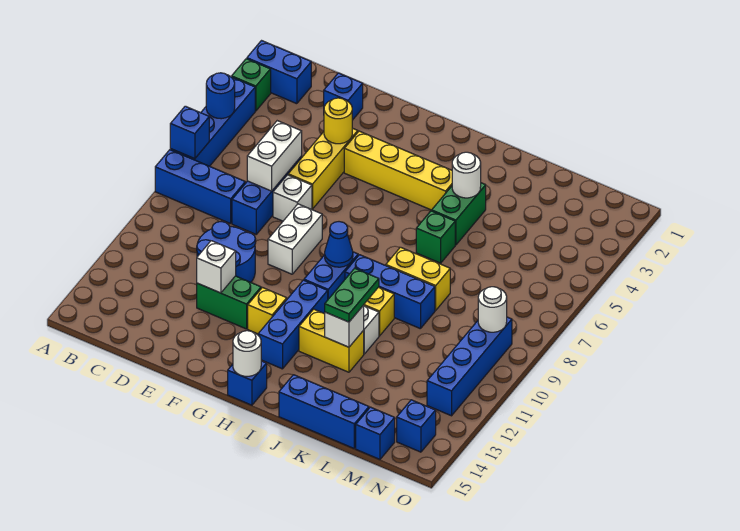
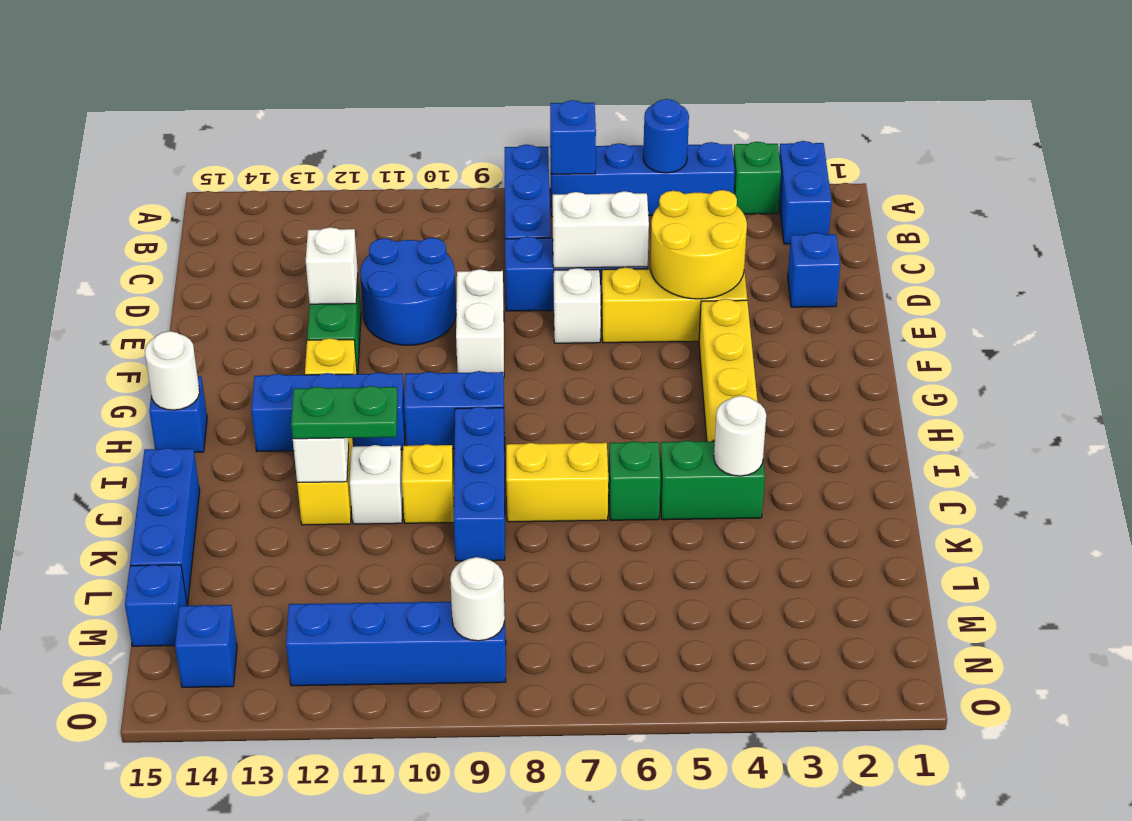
yellow 1x1 round brick [324,98,352,144] -> yellow 2x2 round brick [650,190,747,299]
white 1x2 brick [268,204,322,274] -> white 1x2 brick turned to [456,269,504,376]
blue 1x1 cone [325,222,353,267] -> none
yellow 1x2 brick [386,247,450,310] -> yellow 1x2 brick turned to [506,442,608,522]

